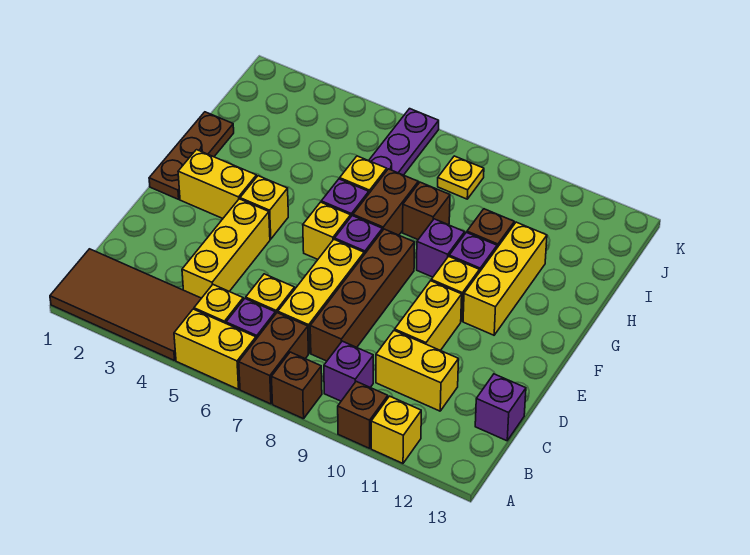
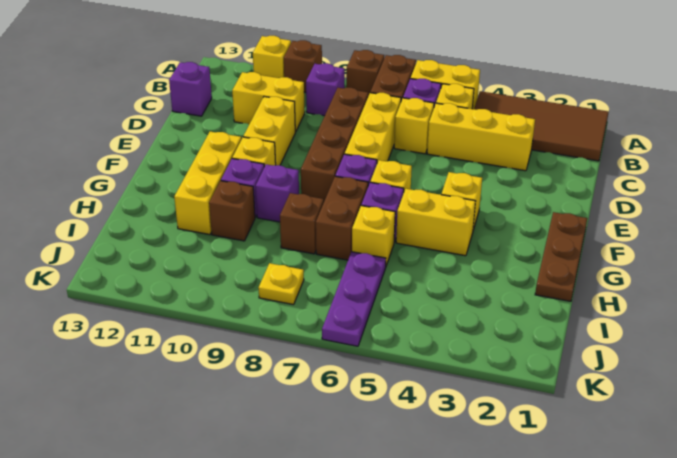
yellow 1x3 brick [182,199,270,298] -> yellow 1x3 brick turned to [427,103,535,171]
yellow 1x2 brick [178,150,257,218] -> yellow 1x2 brick moved to [396,189,475,256]

